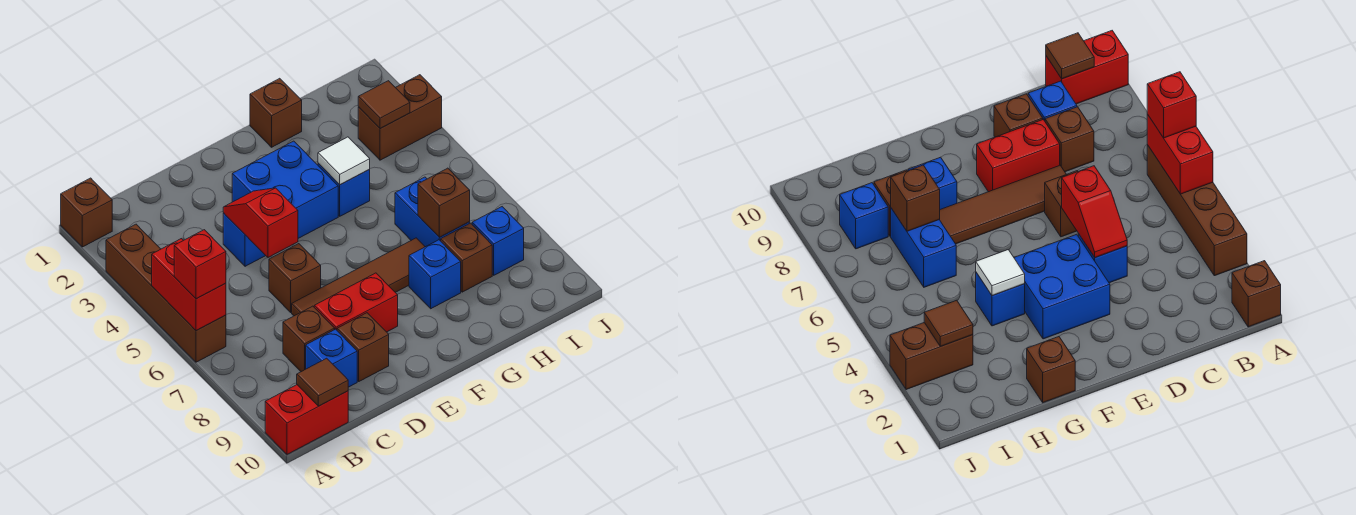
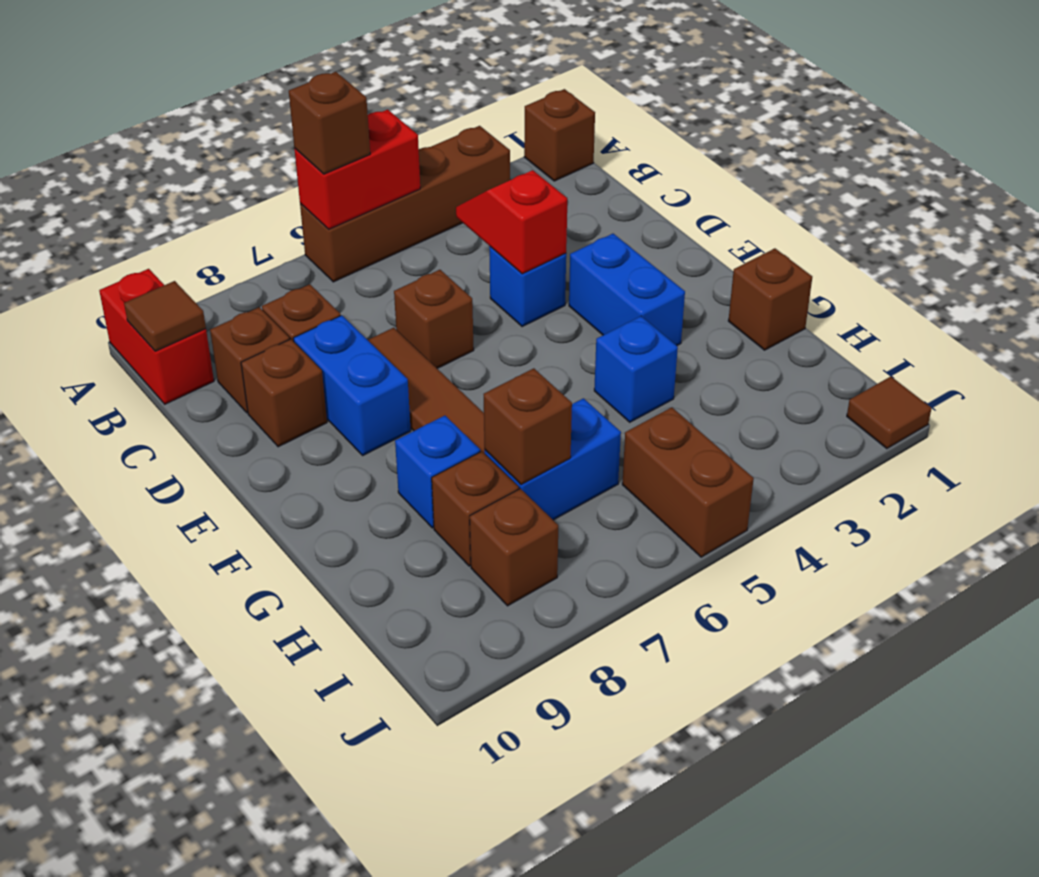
red 1x1 brick [174,230,226,299] -> brown 1x1 brick [289,72,370,174]
blue 1x1 brick [306,329,357,387] -> brown 1x1 brick [210,307,290,413]
red 1x2 slope [223,188,298,258] -> red 1x2 slope turned to [456,170,567,274]
red 1x2 brick [314,273,398,332] -> blue 1x2 brick [293,315,411,455]
blue 2x2 brick [232,141,338,238] -> blue 1x2 brick [569,234,685,346]
white 1x1 tile [318,137,370,185] -> none
brown 1x2 brick [358,75,442,160] -> brown 1x2 brick moved to [622,407,754,557]
brown 1x1 tile [358,81,410,129] -> brown 1x1 tile moved to [847,377,932,449]
blue 1x1 brick [472,207,524,275] -> brown 1x1 brick [470,489,558,606]

